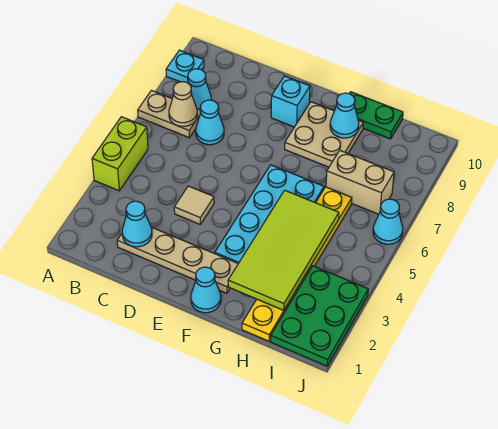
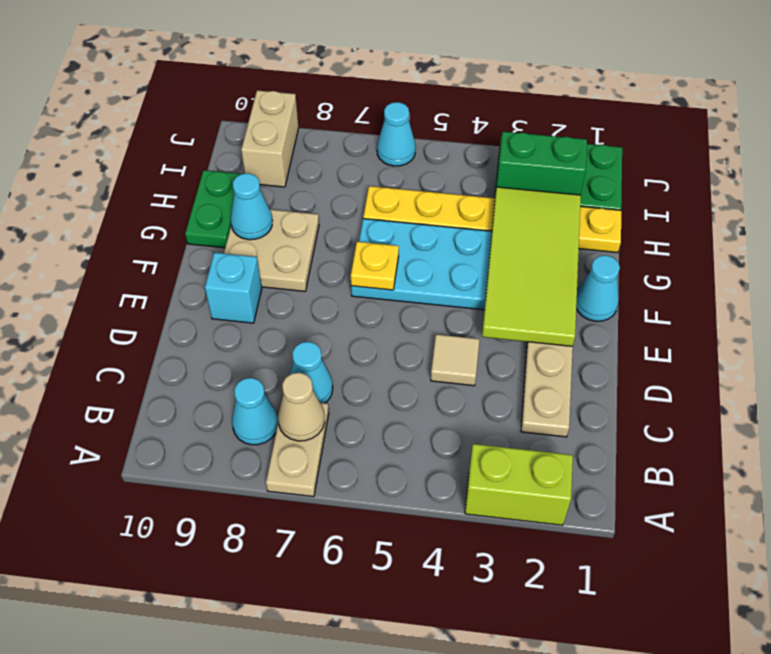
lime 1x2 brick [92,117,148,191] -> lime 1x2 brick moved to [465,444,573,525]
cyan 1x1 plate [166,50,204,83] -> none
cyan 1x1 cone [122,201,152,247] -> none
none -> yellow 1x1 plate [351,242,399,290]
lime 2x4 tile [228,190,339,310] -> lime 2x4 tile turned to [482,187,581,346]
tan 1x2 brick [326,150,394,214] -> tan 1x2 brick moved to [241,90,299,187]
none -> green 1x2 brick [496,132,587,195]

